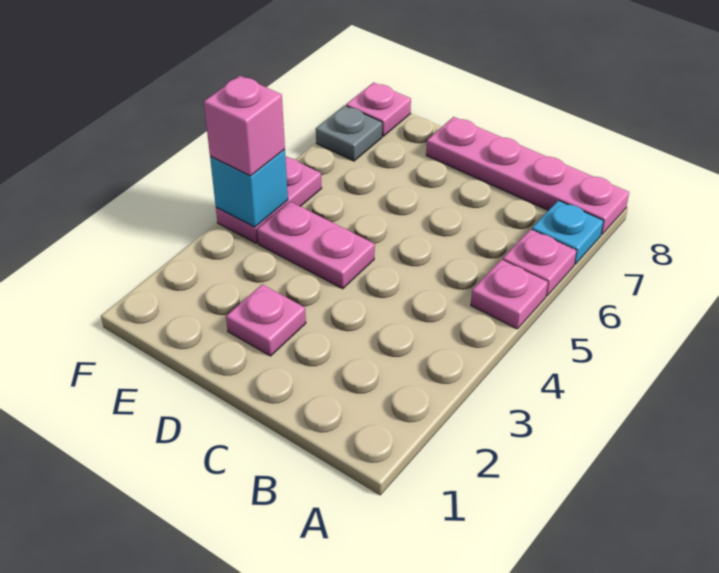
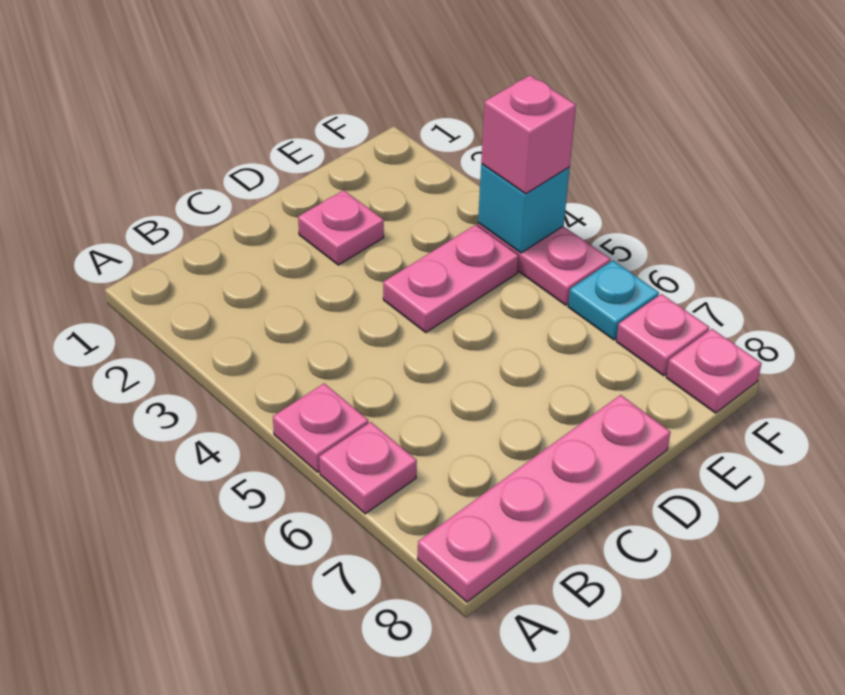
cyan 1x1 plate [532,200,604,264] -> cyan 1x1 plate moved to [568,260,659,340]
grey 1x1 plate [316,105,382,161] -> pink 1x1 plate [616,294,709,376]

